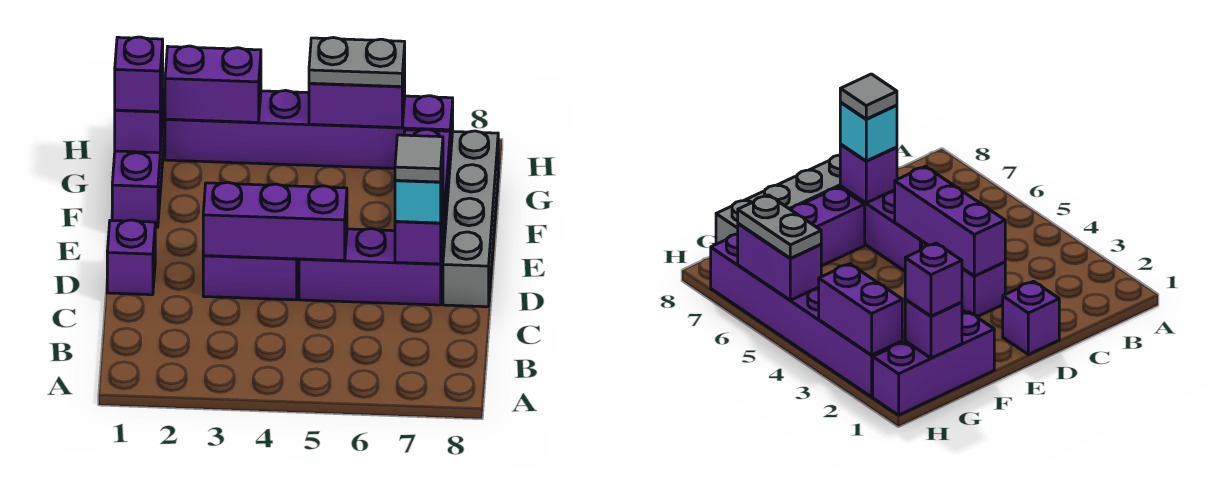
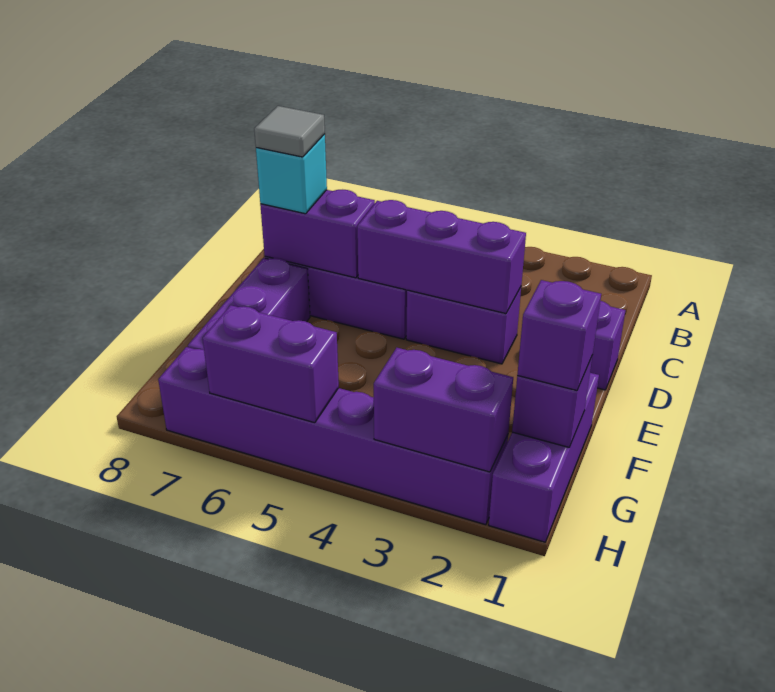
purple 1x1 brick [395,197,443,264] -> purple 1x2 brick [260,190,375,278]
grey 1x4 brick [443,131,498,307] -> none
grey 1x2 plate [309,38,405,87] -> none

